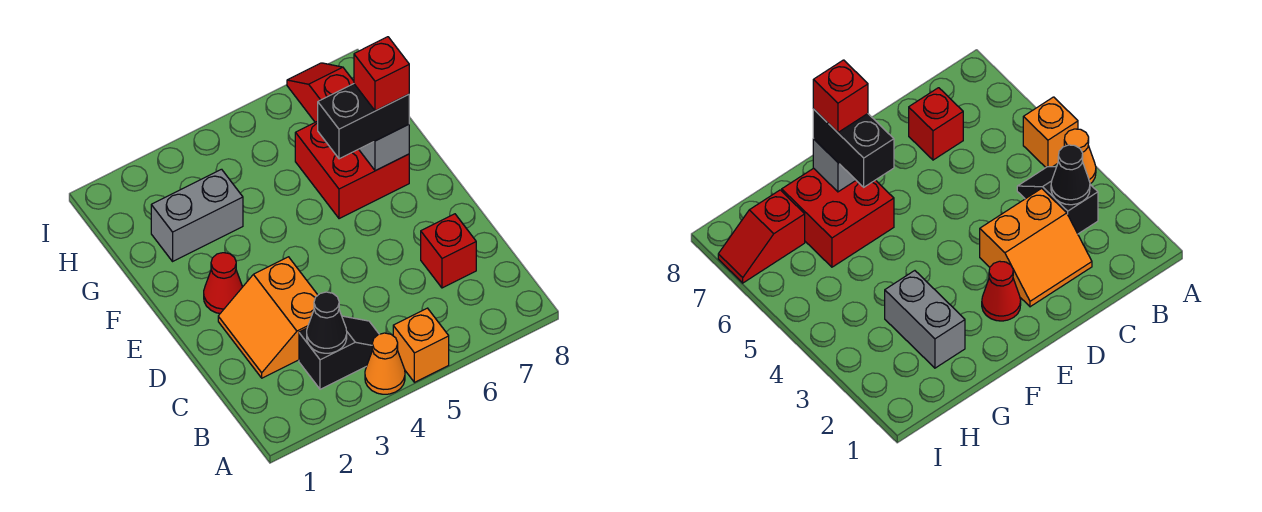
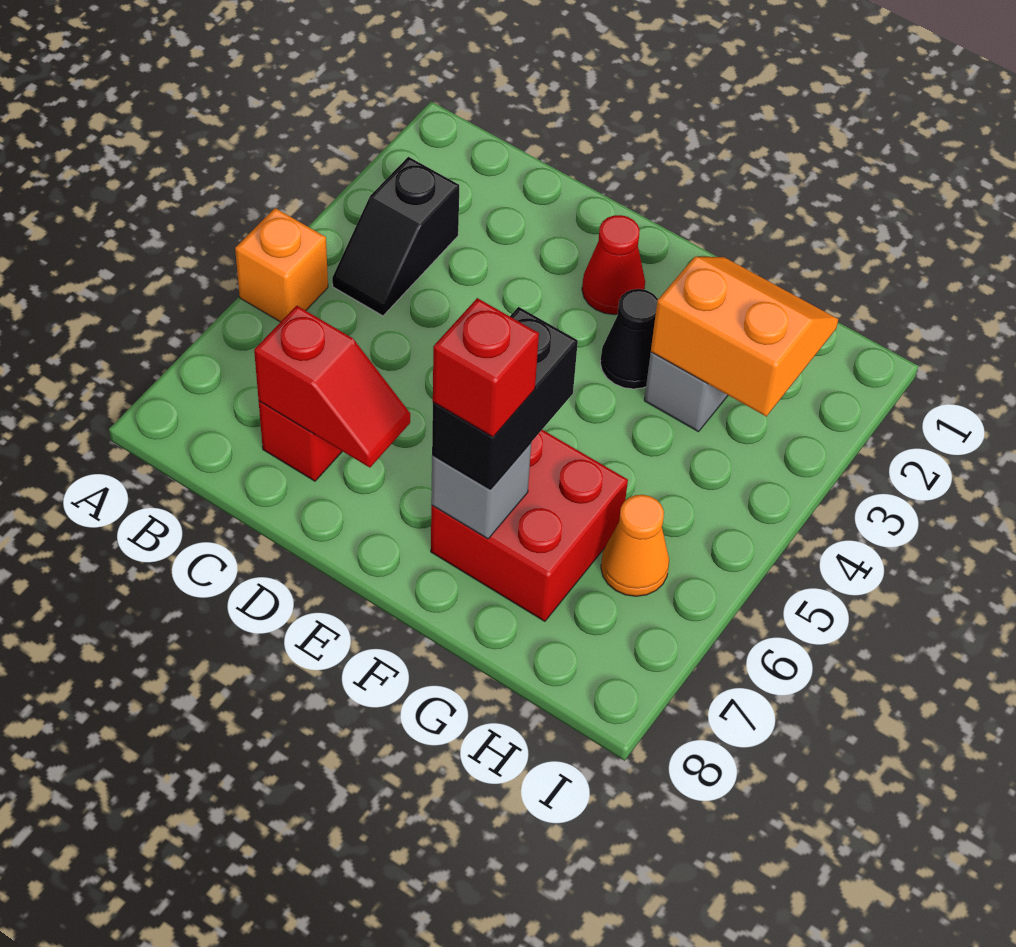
orange 1x1 cone [365,333,405,394] -> orange 1x1 cone moved to [601,495,669,596]
black 1x1 cone [307,292,347,353] -> black 1x1 cone moved to [600,289,658,389]
orange 2x2 slope [218,257,318,378] -> orange 2x2 slope moved to [651,257,838,416]
red 1x2 slope [287,63,354,122] -> red 1x2 slope moved to [254,306,410,468]

